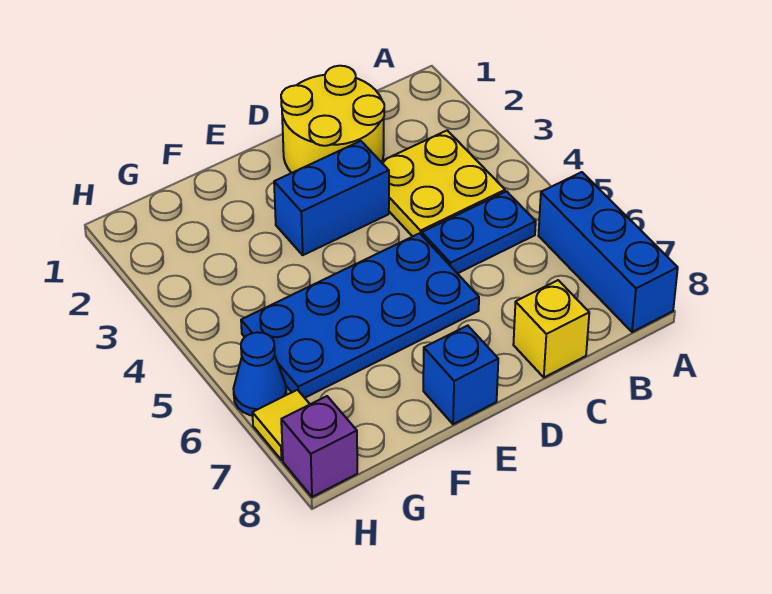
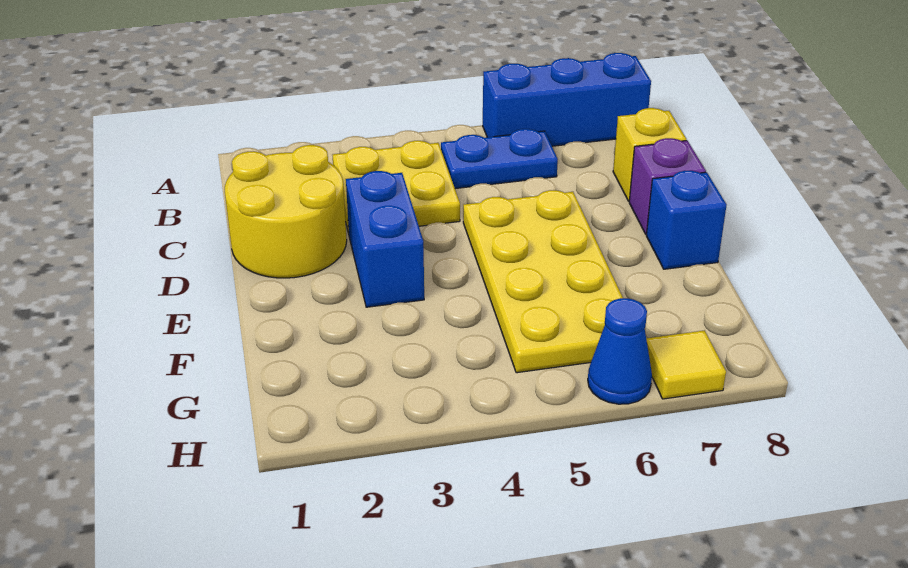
blue 1x2 plate [422,191,536,273] -> blue 1x2 plate turned to [441,129,558,189]
blue 2x4 plate [241,233,479,398] -> yellow 2x4 plate [463,190,623,373]
purple 1x1 brick [281,396,357,497] -> purple 1x1 brick moved to [629,138,706,234]

